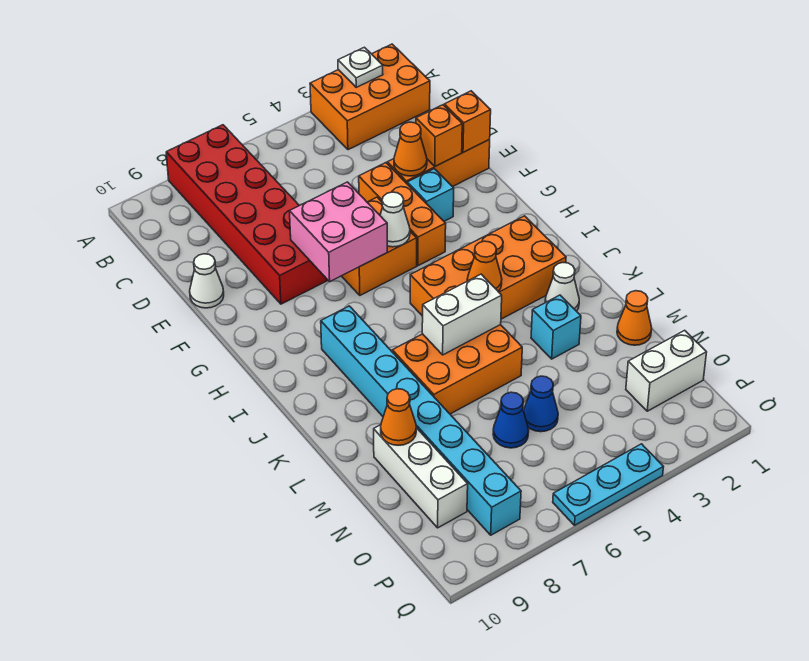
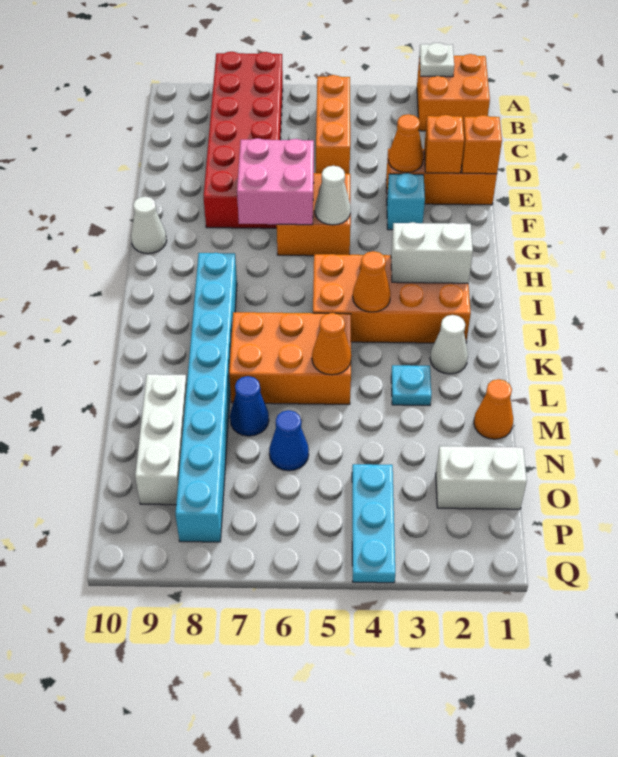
orange 2x3 brick [310,44,430,150] -> orange 2x2 brick [417,54,490,131]
orange 1x3 brick [359,163,446,266] -> orange 1x3 brick moved to [316,75,350,174]
white 1x1 cone [190,254,224,308] -> white 1x1 cone moved to [131,196,167,254]
white 1x2 brick [422,274,502,355] -> white 1x2 brick moved to [391,222,473,283]
cyan 1x1 brick [531,295,581,359] -> cyan 1x1 plate [391,365,431,406]
orange 1x1 cone [381,389,416,445] -> orange 1x1 cone moved to [312,313,351,375]
blue 1x1 cone [524,376,558,432] -> blue 1x1 cone moved to [230,376,269,436]
cyan 1x3 plate [553,444,663,525] -> cyan 1x3 plate turned to [352,464,395,583]

